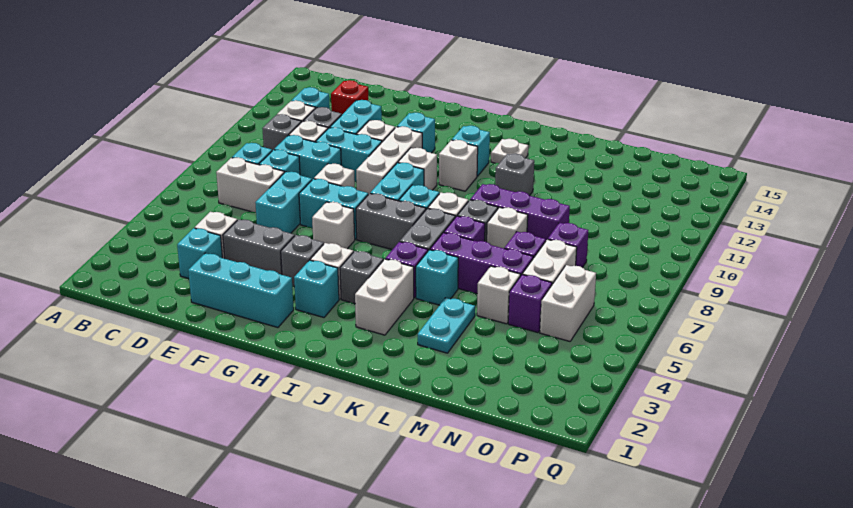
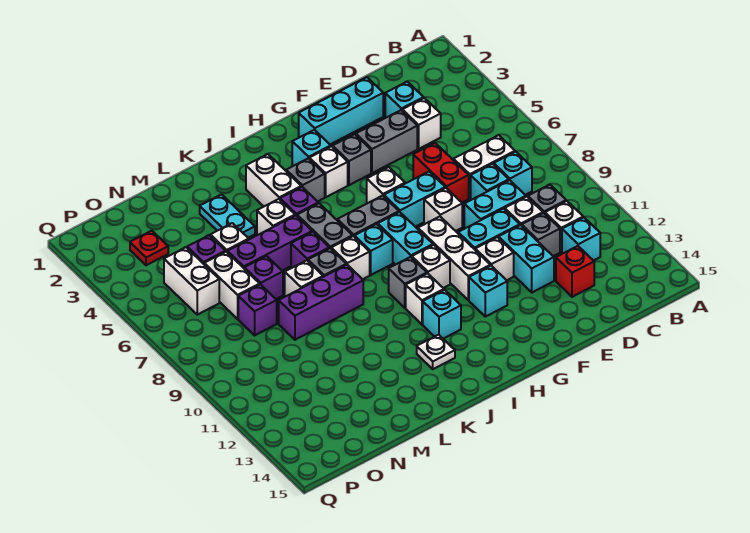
cyan 1x2 brick [255,172,312,233] -> red 1x2 brick [413,143,469,202]
cyan 1x1 brick [416,250,458,305] -> white 1x1 brick [257,199,295,235]
grey 1x1 brick [495,154,534,196] -> grey 1x1 brick moved to [389,257,427,308]
none -> red 1x1 plate [130,231,168,265]

